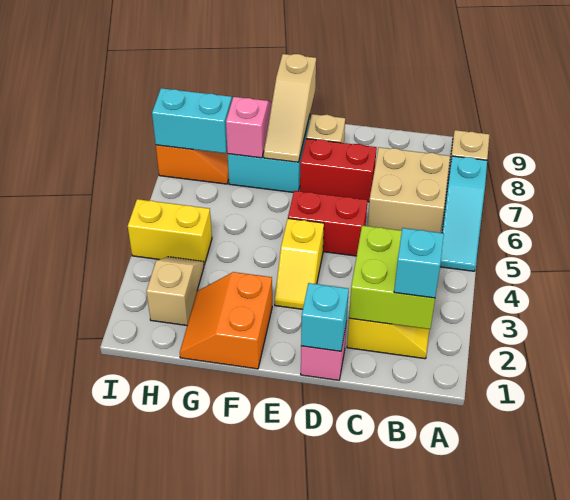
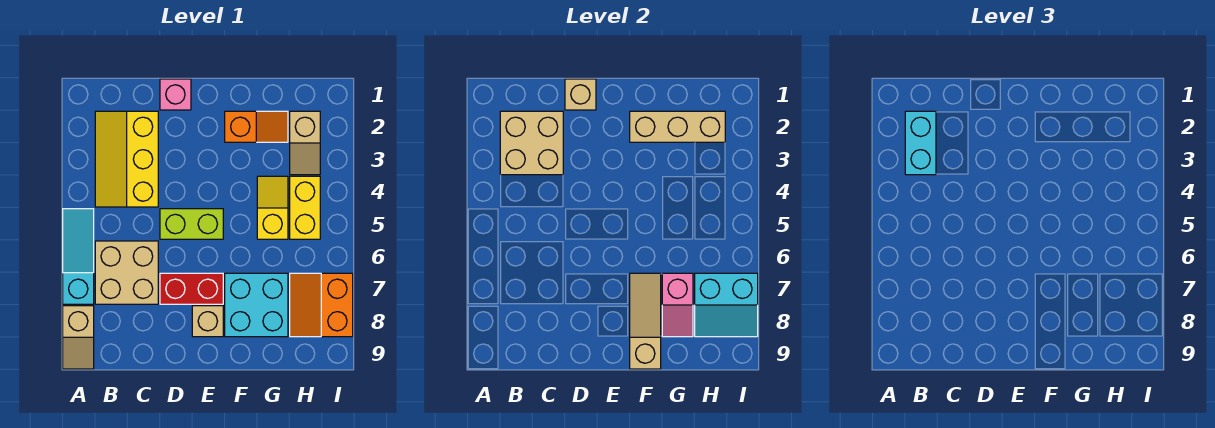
lime 2x2 brick [349,226,435,329] -> tan 2x2 brick [500,111,563,175]
cyan 1x1 brick [394,228,444,298] -> cyan 1x2 brick [905,111,936,175]
cyan 1x1 brick [301,283,349,351] -> tan 1x1 brick [565,79,596,110]
red 1x2 brick [288,191,368,256] -> lime 1x2 brick [160,209,223,239]
yellow 1x2 slope [275,218,324,309] -> yellow 1x2 slope moved to [257,176,288,239]
orange 2x2 slope [180,272,272,369] -> orange 1x2 slope [225,111,288,142]
none -> tan 1x3 brick [630,111,725,142]
yellow 1x2 brick [128,199,212,265] -> yellow 1x2 brick turned to [290,176,320,239]

